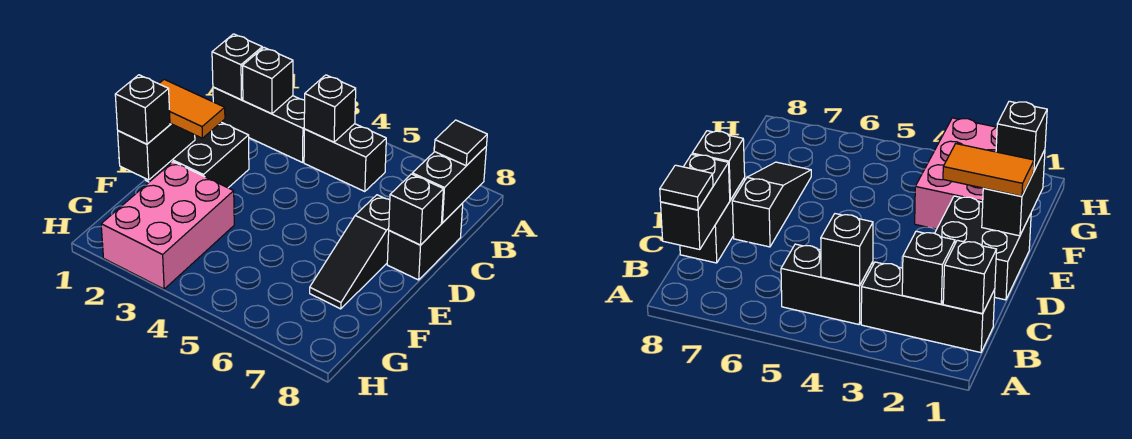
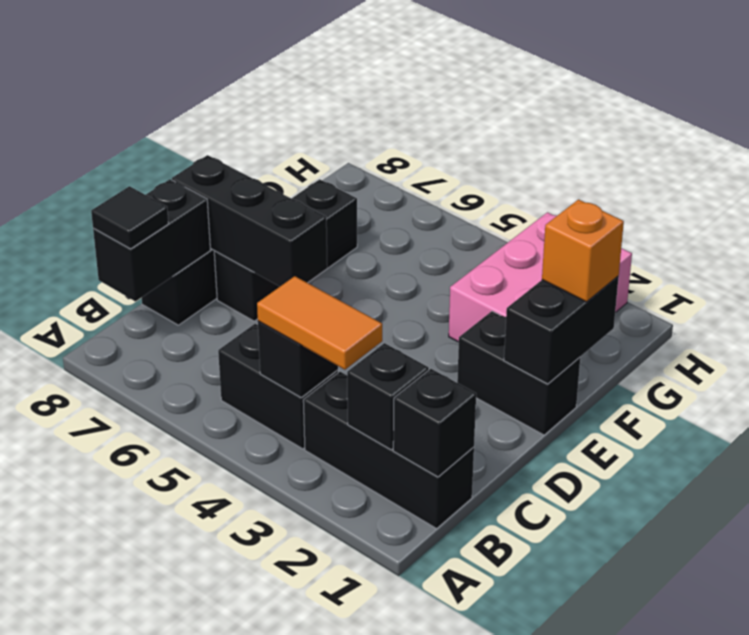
black 2x2 brick [145,122,249,188] -> black 1x2 brick [457,311,580,435]
black 1x3 slope [310,195,390,309] -> black 1x3 brick [214,179,357,321]
black 1x1 brick [389,174,443,245] -> black 1x3 brick [172,155,327,286]
orange 1x2 tile [159,79,225,138] -> orange 1x2 tile moved to [257,276,382,370]
black 1x1 brick [115,75,170,144] -> orange 1x1 brick [542,200,624,302]

